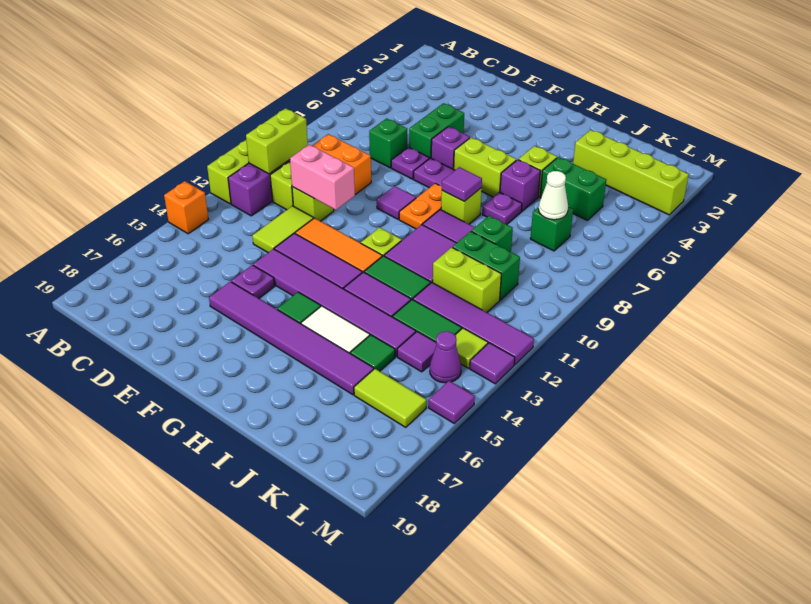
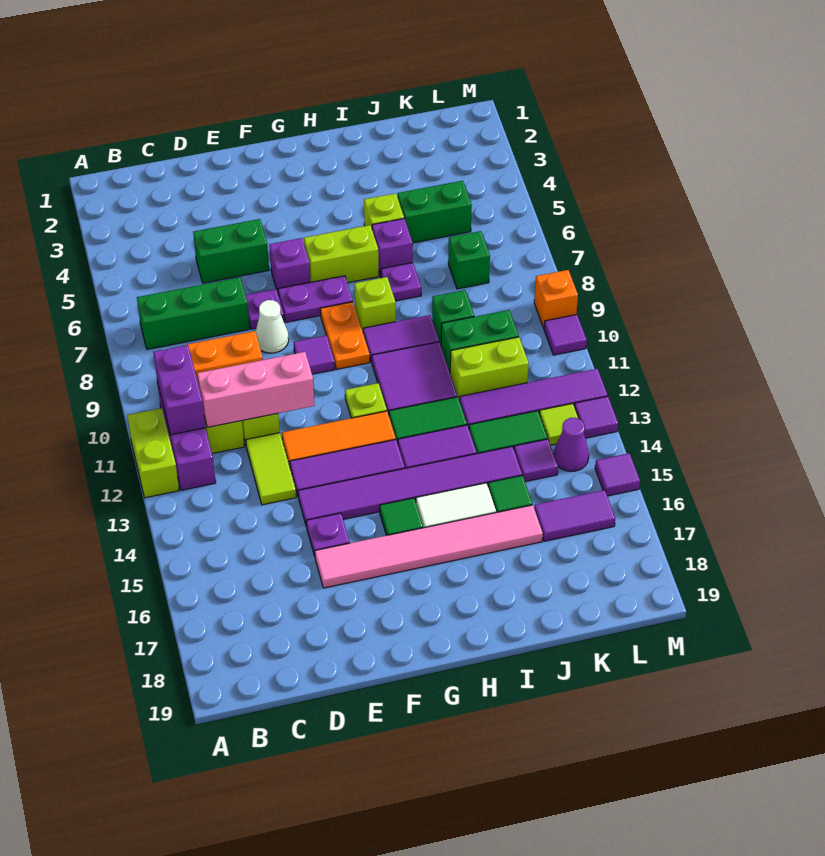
orange 1x1 brick [164,181,209,234] -> orange 1x1 brick moved to [534,270,578,328]
lime 1x2 brick [246,108,308,174] -> purple 1x2 brick [153,345,205,435]
green 1x1 brick [369,118,407,168] -> green 1x3 brick [137,277,250,349]
pink 1x2 brick [290,145,355,210] -> pink 1x3 brick [197,352,315,427]
green 1x2 brick [409,103,464,159] -> green 1x2 brick turned to [193,219,269,283]
purple 1x6 tile [209,282,374,395] -> pink 1x6 tile [315,505,543,588]
purple 1x1 tile [442,167,482,201] -> purple 1x1 tile moved to [544,315,587,355]
lime 1x4 brick [573,130,689,215] -> none
white 1x1 cone [539,171,568,220] -> white 1x1 cone moved to [256,300,289,353]
lime 1x2 tile [354,369,426,427] -> purple 1x2 tile [534,490,615,541]

